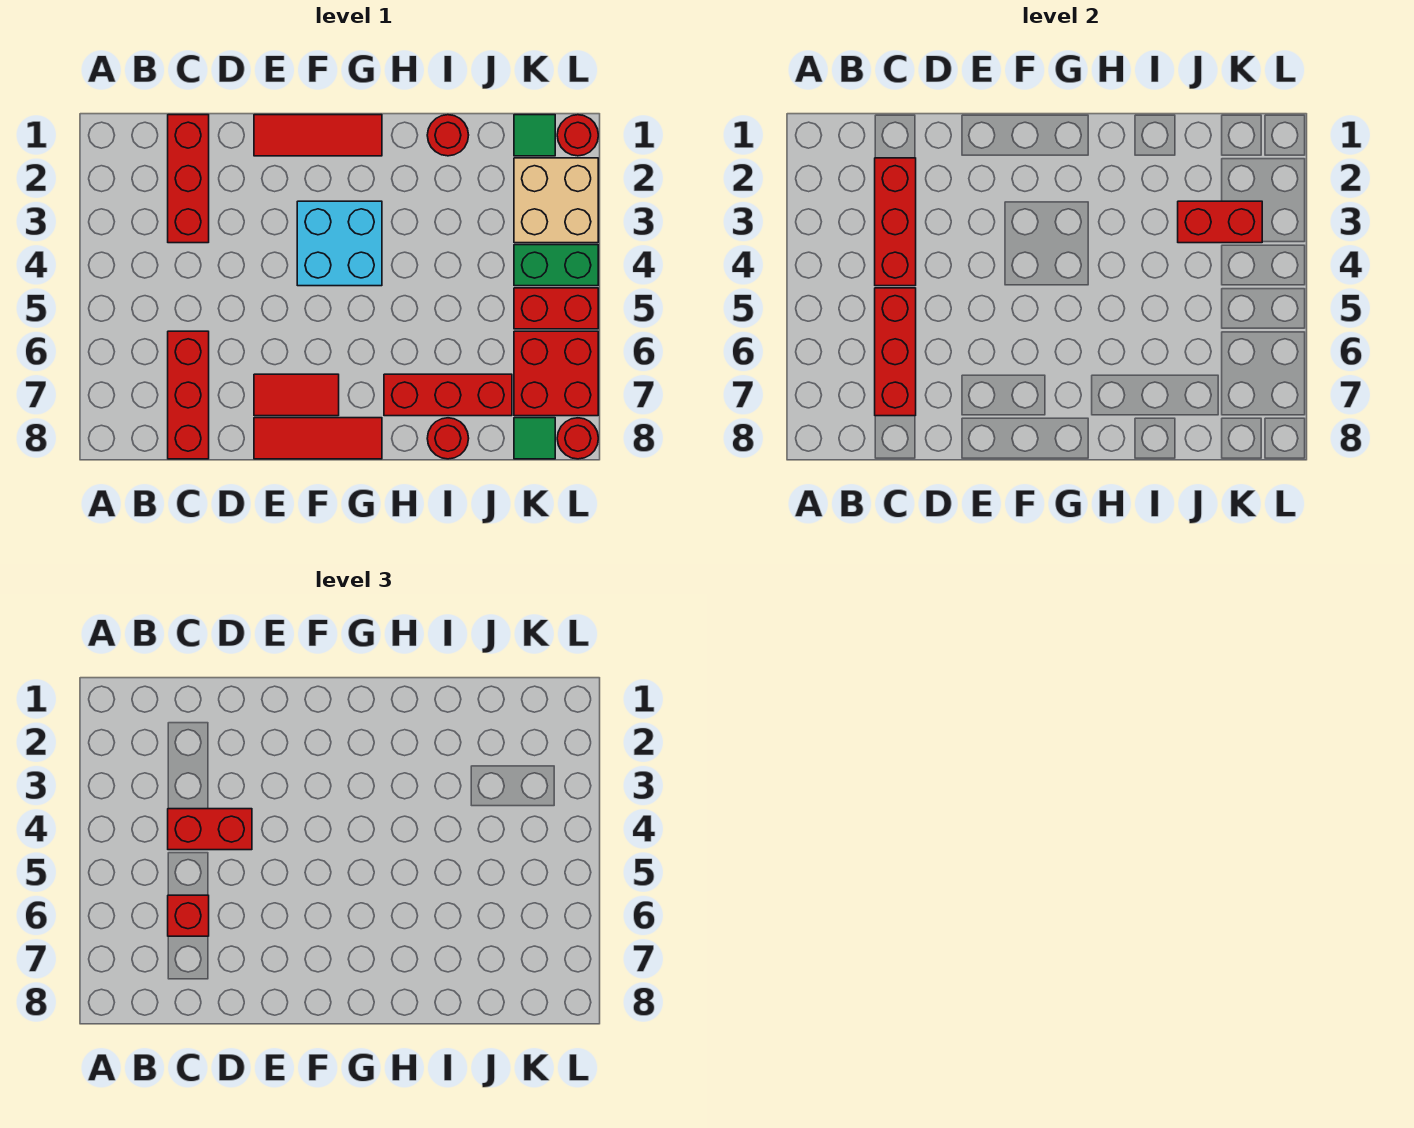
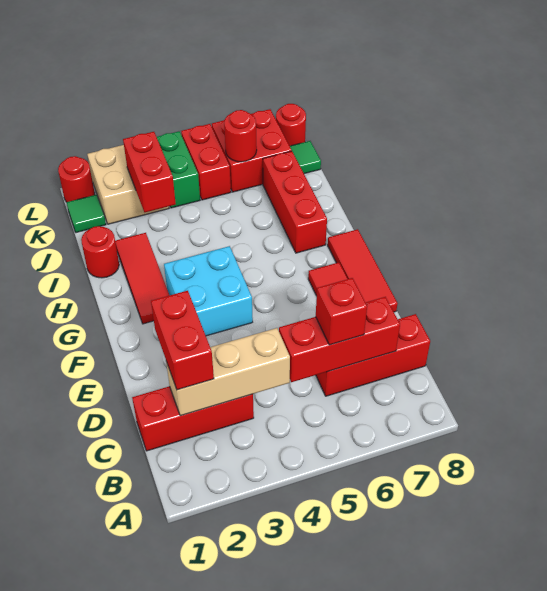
red 1x3 brick [875,158,916,286] -> tan 1x3 brick [166,328,290,416]
red 1x2 brick [168,809,252,850] -> red 1x2 brick moved to [151,291,214,390]
red 1x3 tile [254,115,382,156] -> red 1x3 tile moved to [115,233,169,324]
red 1x1 round brick [427,418,469,459] -> red 1x1 round brick moved to [224,110,257,162]

